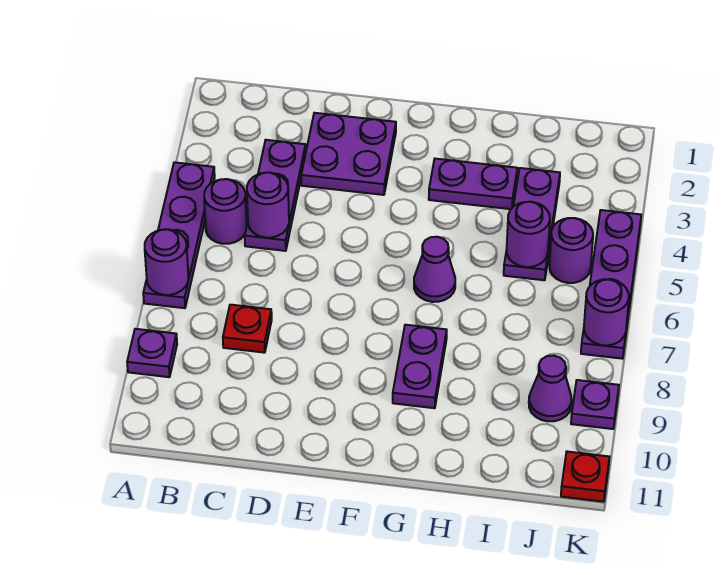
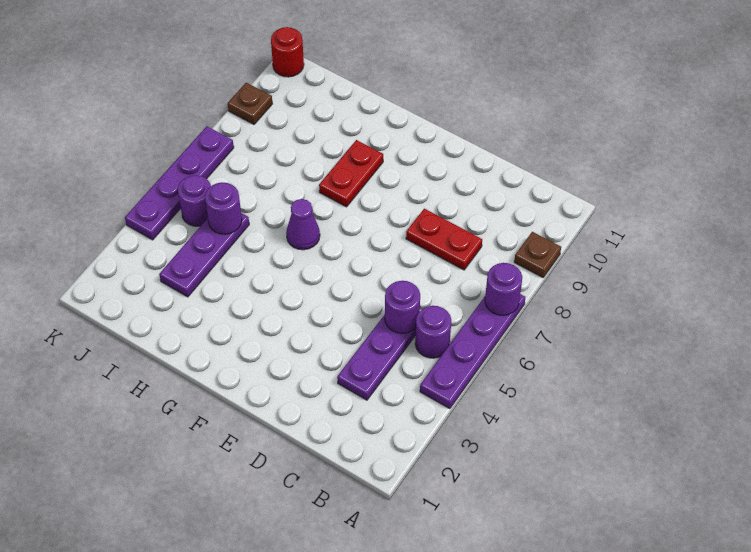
purple 1x1 plate [127,329,177,377] -> brown 1x1 plate [514,232,561,277]
red 1x1 plate [223,305,272,353] -> red 1x2 plate [406,209,482,270]
purple 2x2 plate [301,113,396,195] -> none
purple 1x2 plate [429,159,517,209] -> none
purple 1x2 plate [393,325,447,408] -> red 1x2 plate [319,140,383,207]
purple 1x1 cone [529,356,572,421] -> none
purple 1x1 round brick [584,279,629,345] -> none
purple 1x1 plate [571,380,619,429] -> brown 1x1 plate [228,83,272,124]
red 1x1 plate [561,452,609,502] -> red 1x1 round brick [271,27,304,77]

